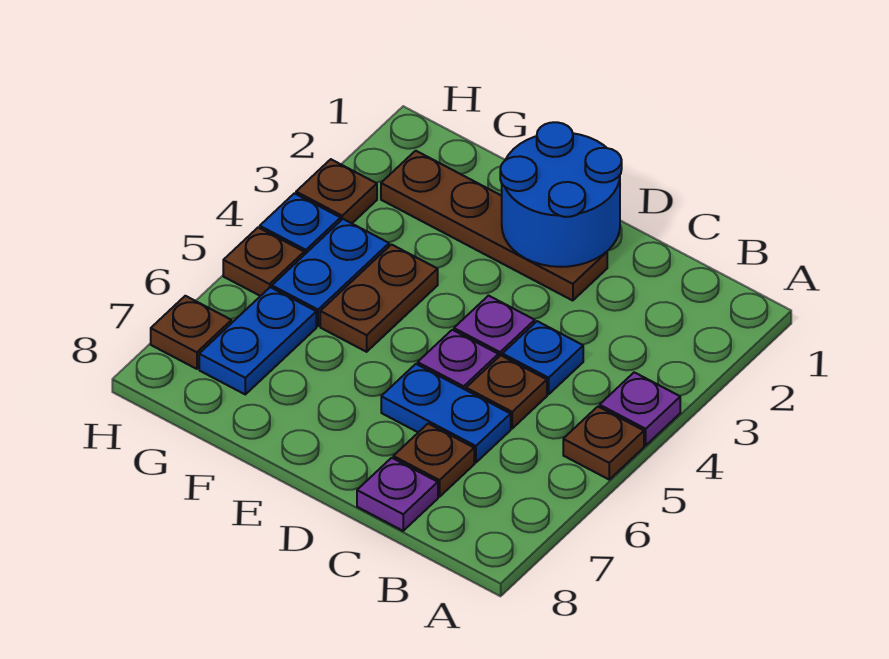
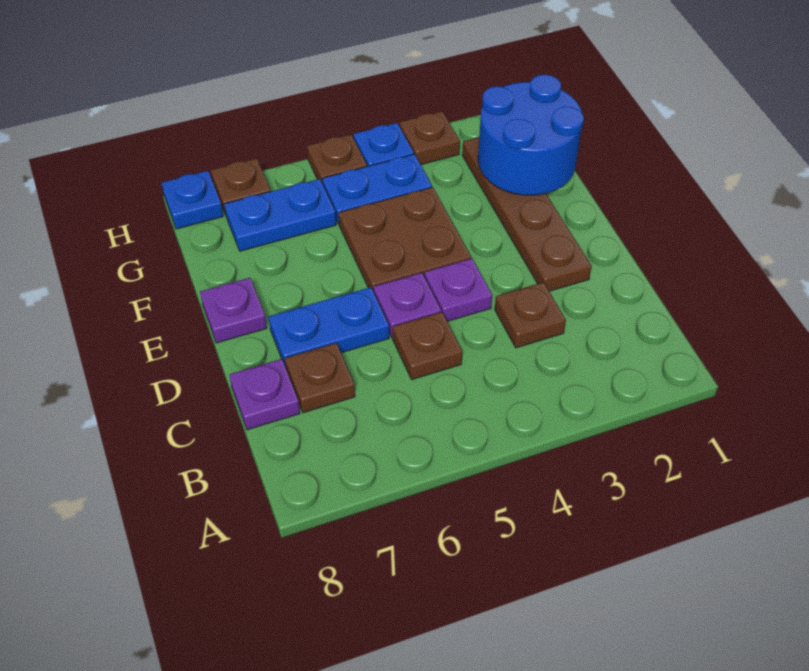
purple 1x1 plate [600,372,680,445] -> purple 1x1 plate moved to [200,278,267,343]
brown 1x1 plate [563,407,644,479] -> brown 1x1 plate moved to [495,282,566,348]
blue 1x1 plate [502,321,583,394] -> blue 1x1 plate moved to [162,171,223,229]
blue 1x2 plate [381,364,511,463] -> blue 1x2 plate turned to [268,287,389,367]
blue 2x2 round brick [500,122,622,267] -> blue 2x2 round brick moved to [478,74,584,195]
brown 1x2 plate [320,245,438,352] -> brown 2x2 plate [339,187,471,292]

